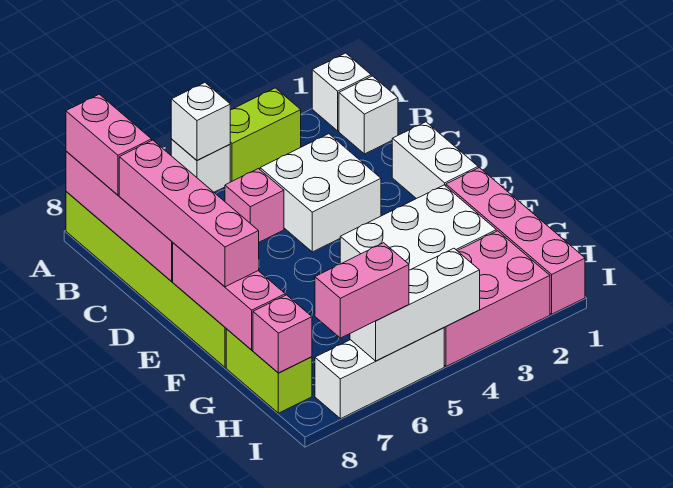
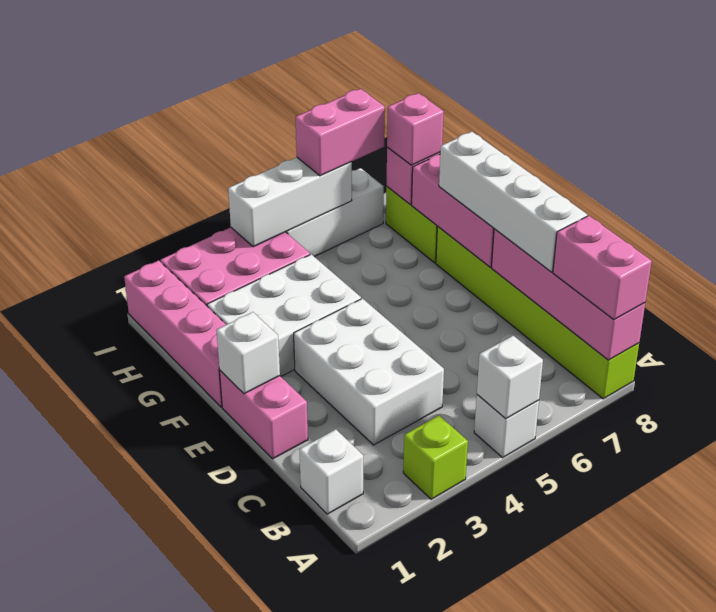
white 1x1 brick [312,53,371,131] -> white 1x1 brick moved to [217,312,280,394]
lime 1x2 brick [230,88,301,182] -> lime 1x1 brick [403,416,468,499]
white 2x2 brick [260,134,381,252] -> white 2x3 brick [294,298,444,445]
pink 1x1 brick [225,169,284,242] -> pink 1x1 brick moved to [387,93,444,165]
pink 1x4 brick [119,140,259,287] -> white 1x4 brick [439,132,587,272]
white 1x2 brick [392,122,478,199] -> pink 1x2 brick [220,371,308,459]

